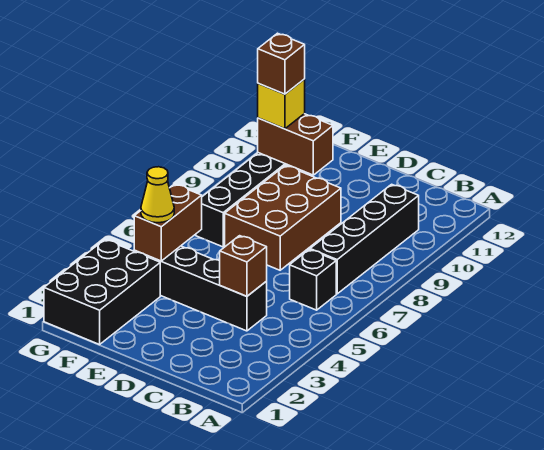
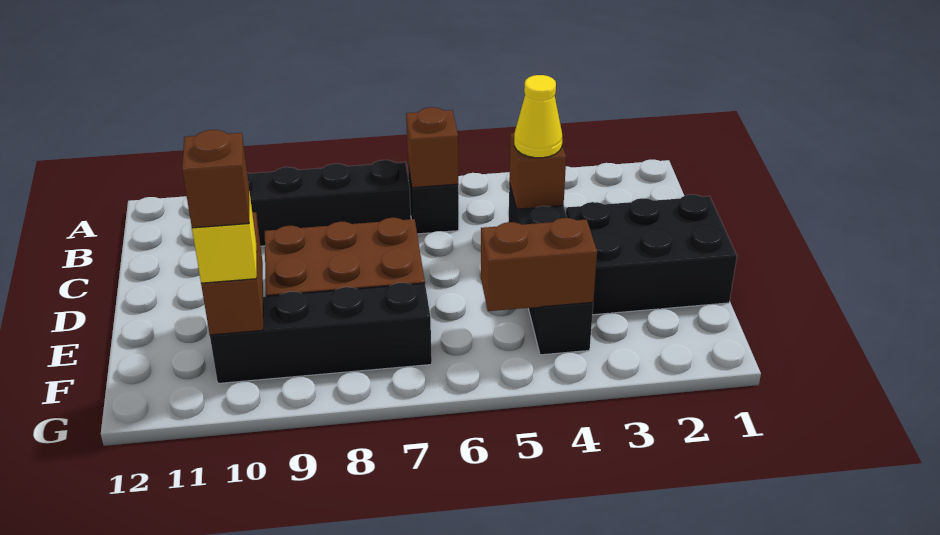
none -> brown 1x1 brick [406,107,458,188]
black 2x3 brick [44,240,160,345] -> black 2x3 brick moved to [566,195,737,315]
yellow 1x1 cone [141,167,174,223] -> yellow 1x1 cone moved to [514,75,562,158]

